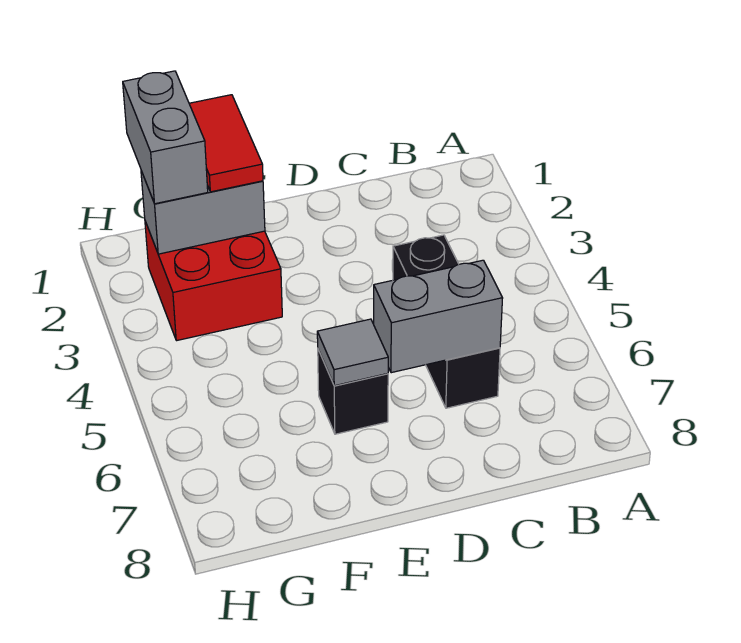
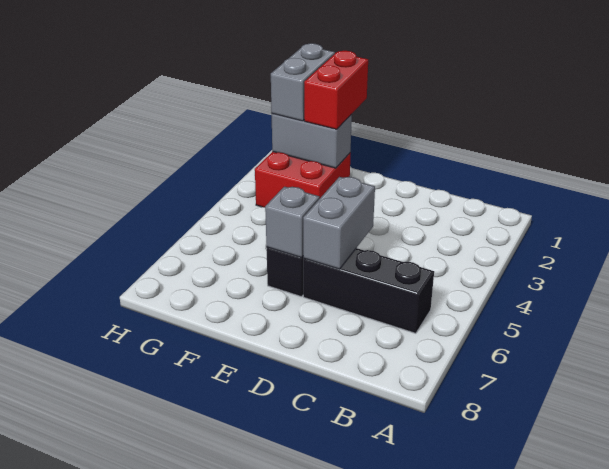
black 1x3 brick [393,235,500,408] -> black 1x3 brick turned to [303,248,434,333]
grey 1x2 brick [374,260,503,373] -> grey 1x2 brick turned to [303,177,375,269]
grey 1x1 tile [317,319,388,386] -> grey 1x1 brick [265,187,320,258]
red 1x2 tile [189,95,263,192] -> red 1x2 brick [304,51,368,129]

